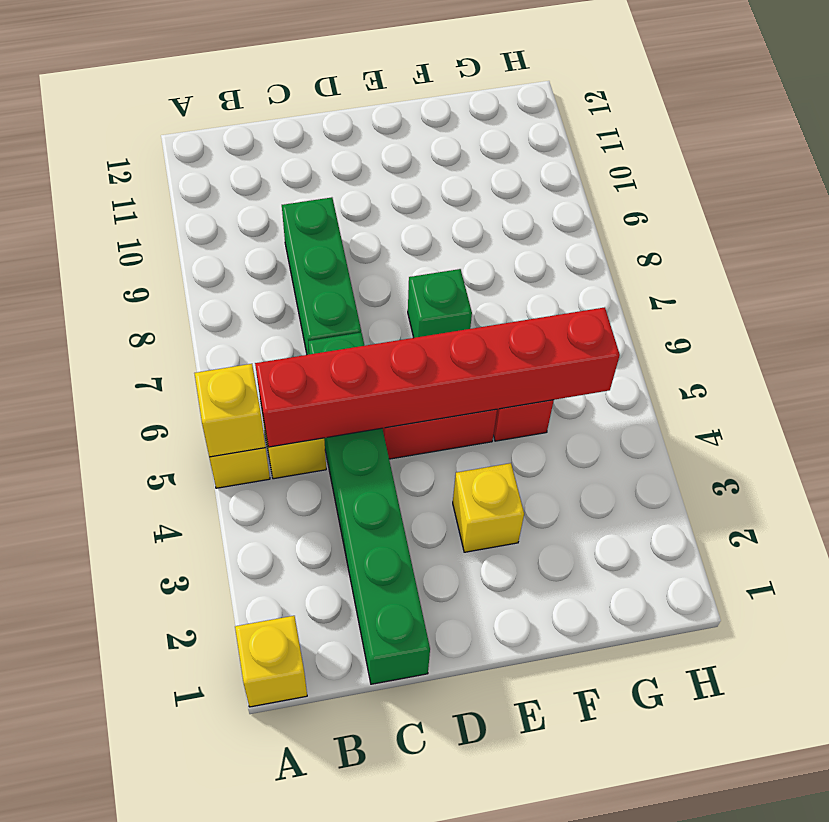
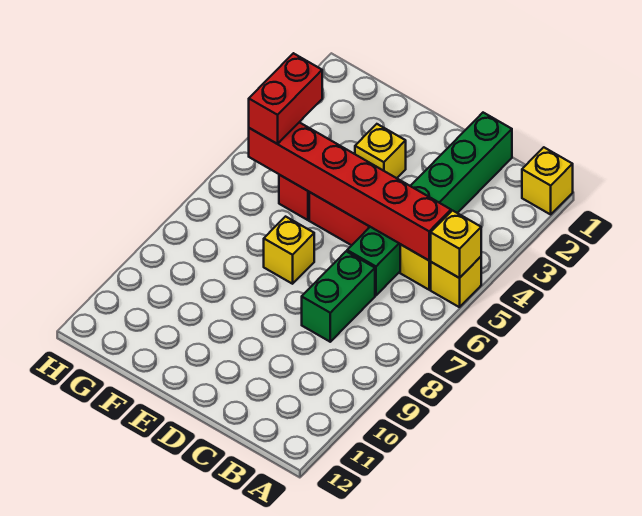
green 1x3 brick [282,197,361,355] -> green 1x2 brick [302,251,375,342]
green 1x1 brick [408,269,472,338] -> yellow 1x1 brick [264,217,314,284]
none -> red 1x2 brick [249,53,322,144]

